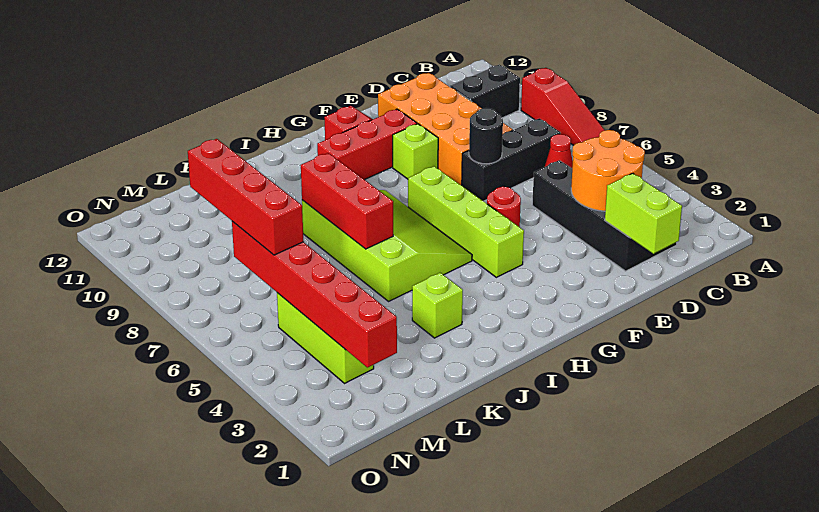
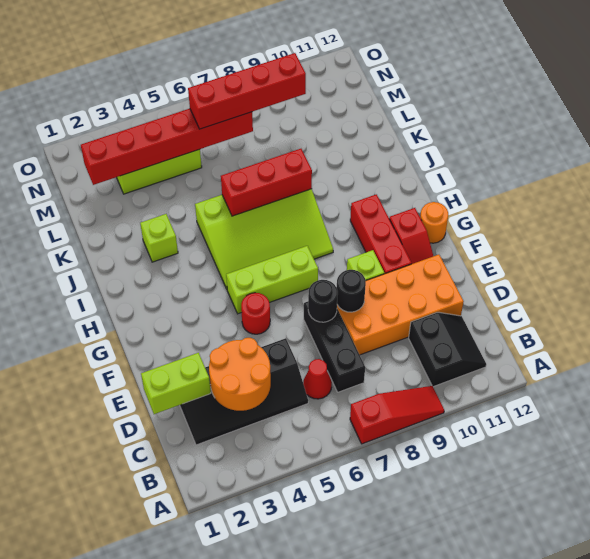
red 1x3 slope [521,68,605,145] -> red 1x3 slope turned to [350,386,444,444]
none -> black 1x1 round brick [337,270,366,312]
lime 1x4 brick [408,166,524,277] -> lime 1x3 brick [226,246,318,314]
none -> orange 1x1 round brick [420,202,448,243]

